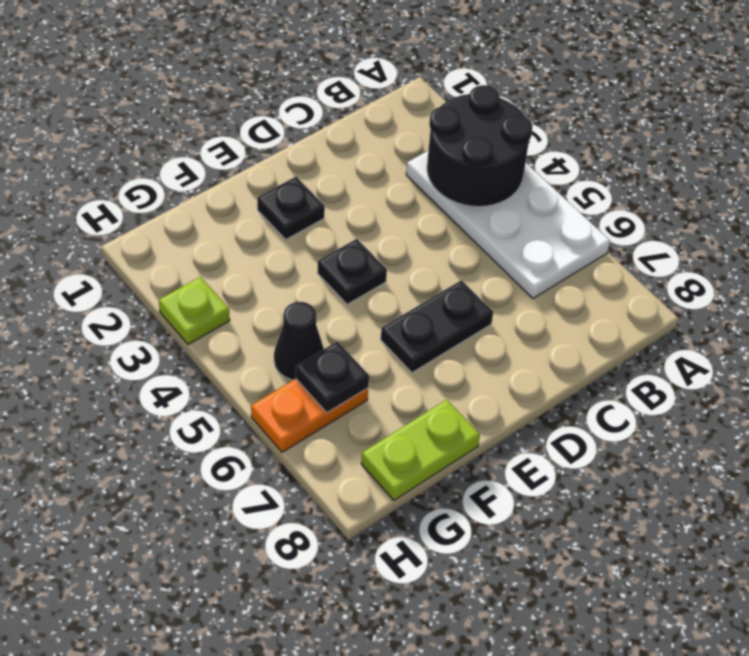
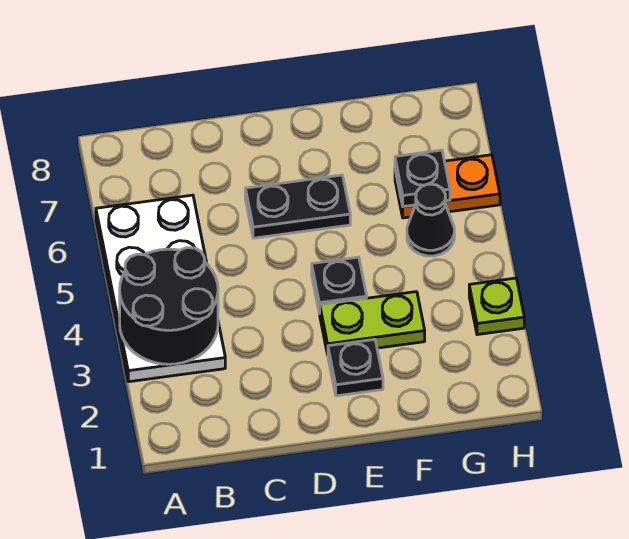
lime 1x2 plate [361,400,480,500] -> lime 1x2 plate moved to [320,292,425,355]

